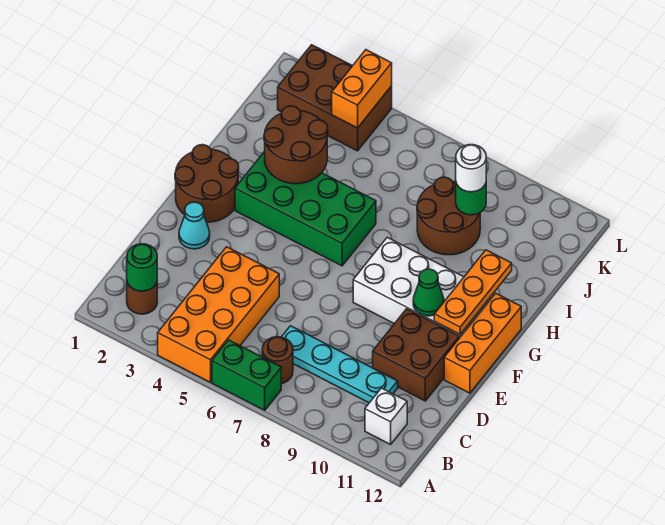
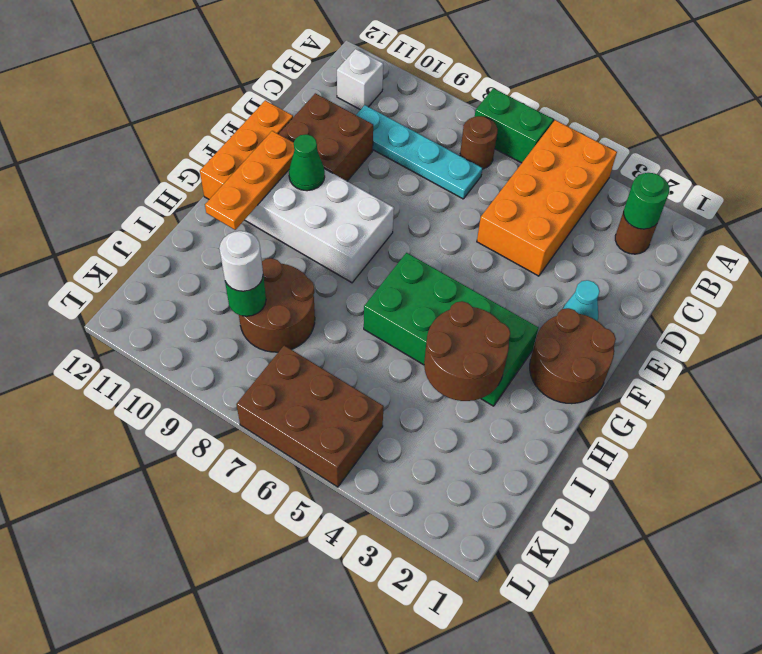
brown 2x3 brick [278,45,392,151] -> brown 2x3 brick moved to [236,345,384,487]
orange 1x2 brick [332,50,392,128] -> none

